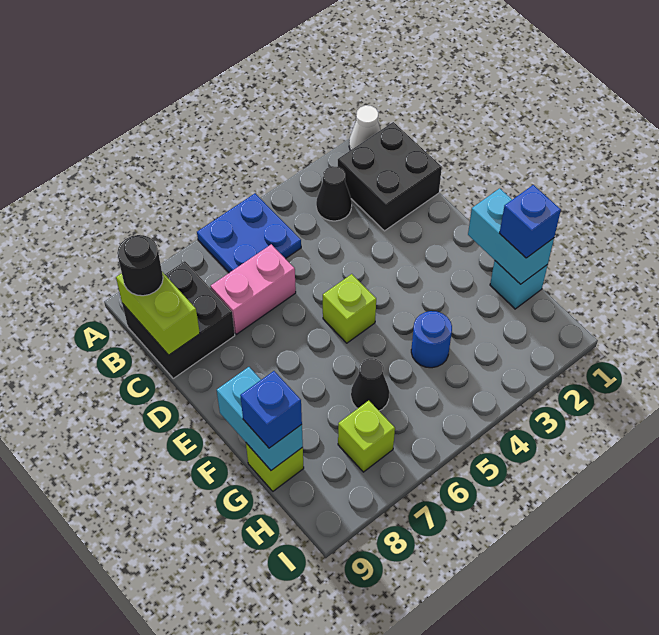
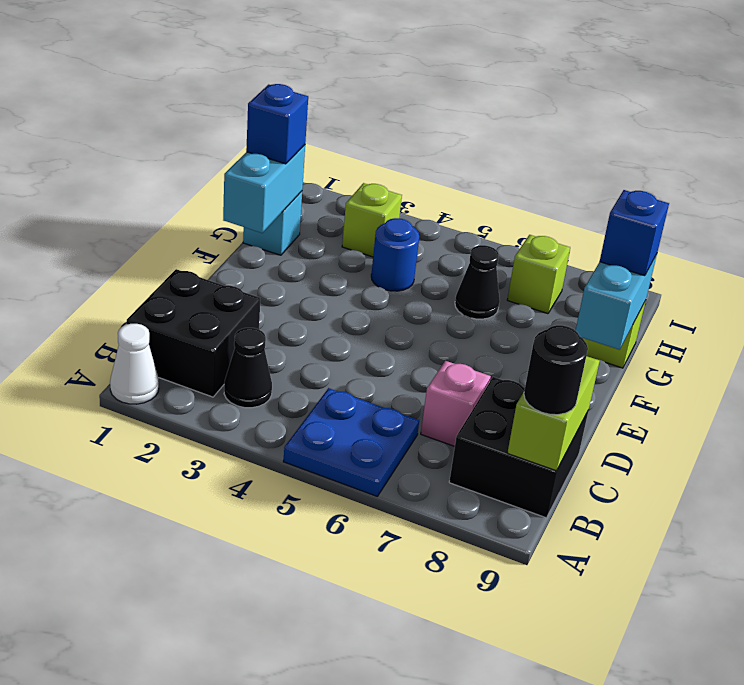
pink 1x2 brick [211,244,296,334] -> pink 1x1 brick [421,361,491,446]
lime 1x1 brick [323,274,376,343] -> lime 1x1 brick moved to [342,183,402,257]

